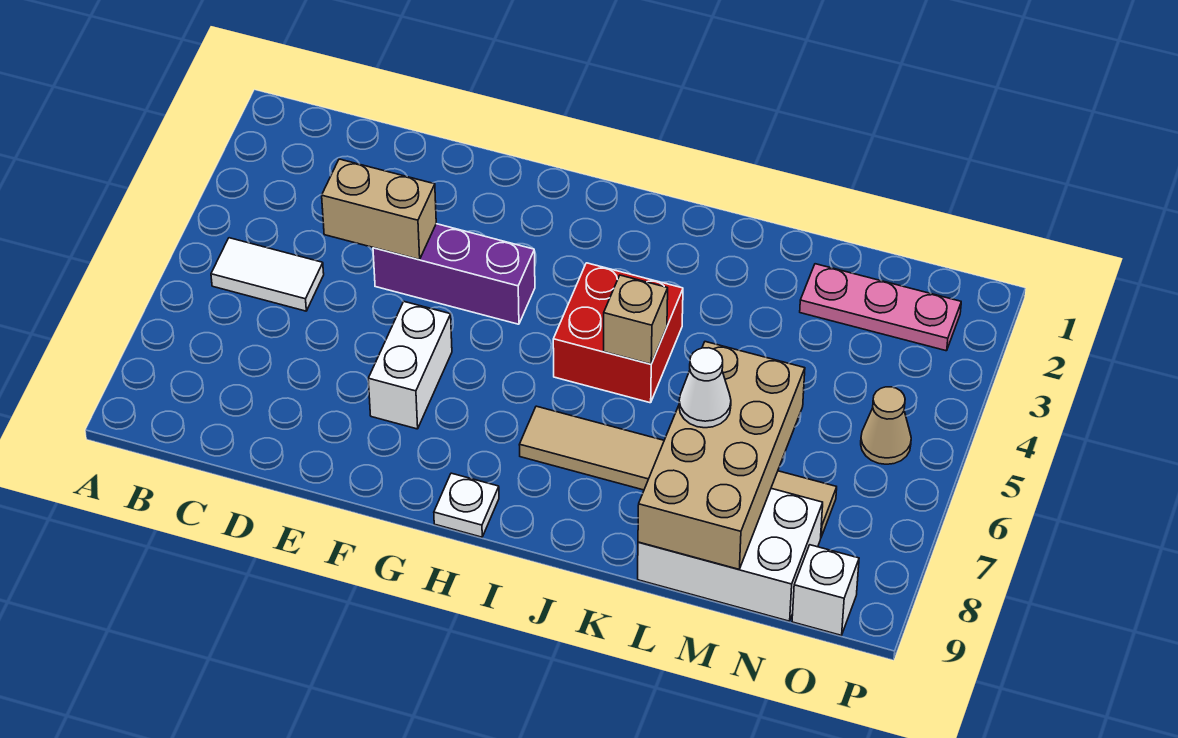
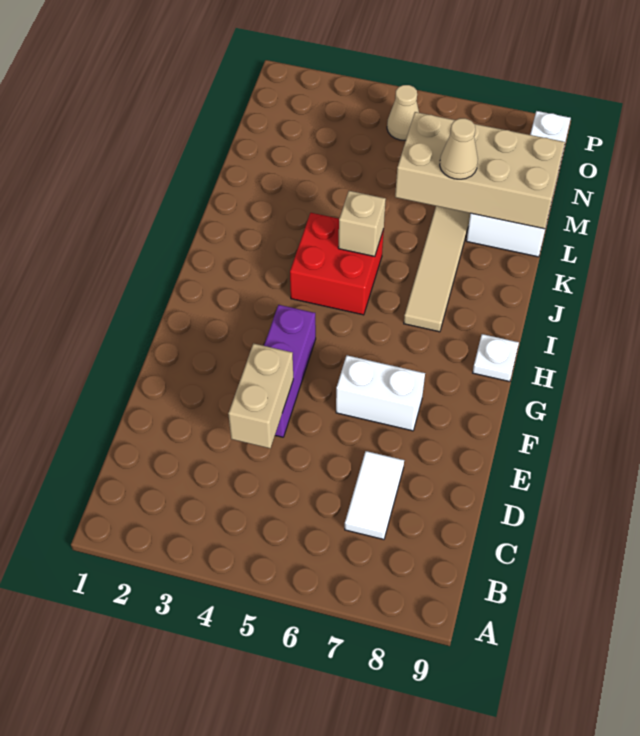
white 1x2 tile [211,238,324,311] -> white 1x2 tile moved to [345,451,404,539]
white 1x1 cone [679,348,731,428] -> tan 1x1 cone [440,118,478,179]
pink 1x3 plate [800,264,961,351] -> none

